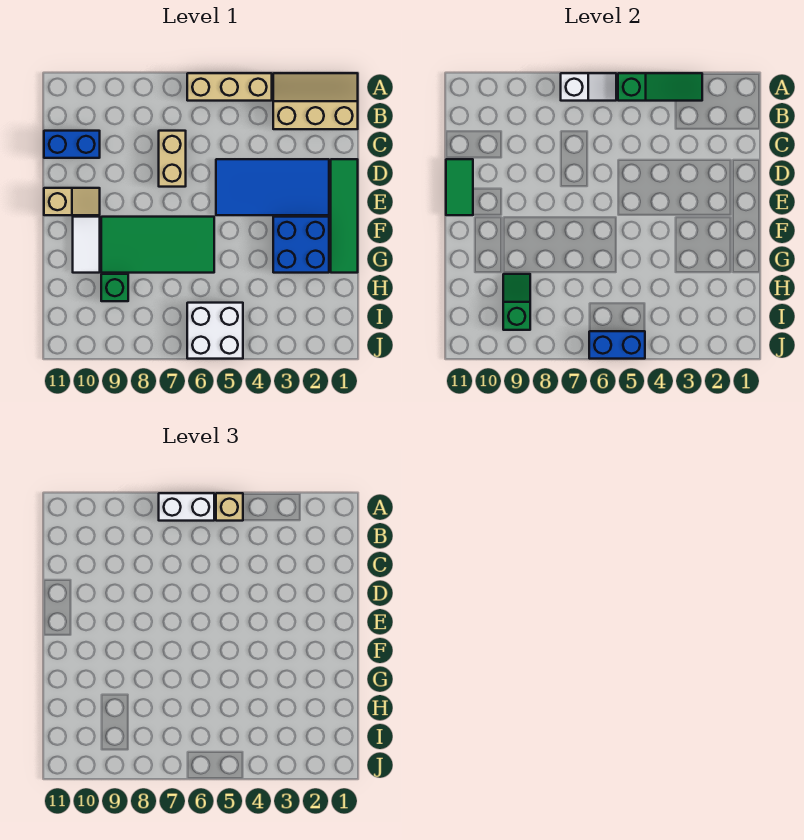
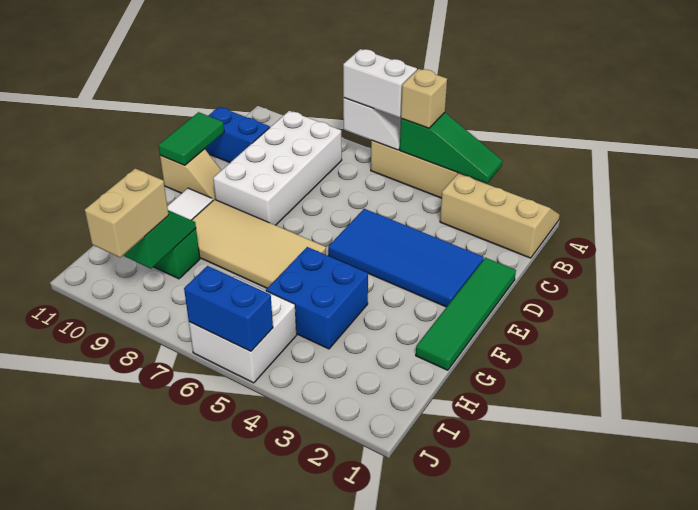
none -> white 2x4 brick [213,111,342,225]
tan 1x2 brick [159,131,186,187] -> tan 1x2 brick moved to [85,169,169,257]
blue 2x2 brick [273,217,329,273] -> blue 2x2 brick moved to [266,247,368,349]
green 2x4 tile [101,217,214,273] -> tan 2x4 tile [192,200,326,288]

